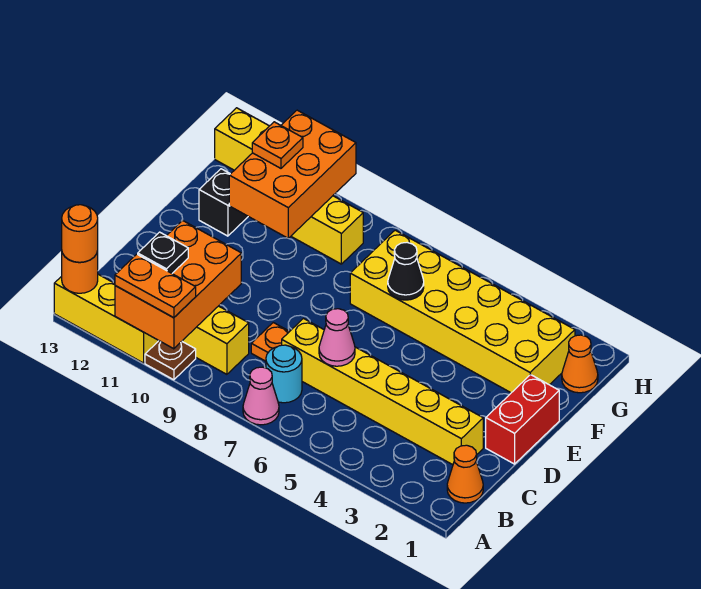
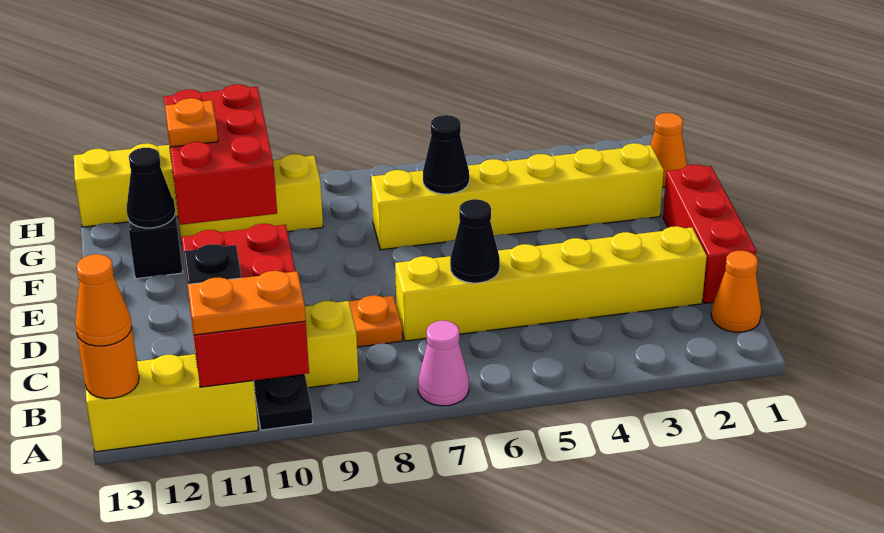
brown 1x1 plate [145,341,196,380] -> black 1x1 plate [254,374,313,430]
orange 2x3 brick [115,220,241,349] -> red 2x3 brick [182,224,309,387]
orange 1x1 round brick [62,205,98,262] -> orange 1x1 cone [75,254,132,346]
cyan 1x1 round brick [266,345,302,403] -> none
pink 1x1 cone [319,309,355,366] -> black 1x1 cone [450,199,500,283]
red 1x2 brick [486,375,559,464] -> red 1x3 brick [663,165,756,303]
yellow 2x6 brick [350,230,575,393] -> yellow 1x6 brick [371,143,664,250]
orange 2x3 brick [229,110,356,238] -> red 2x3 brick [164,84,277,225]
none -> black 1x1 cone [126,148,175,228]

